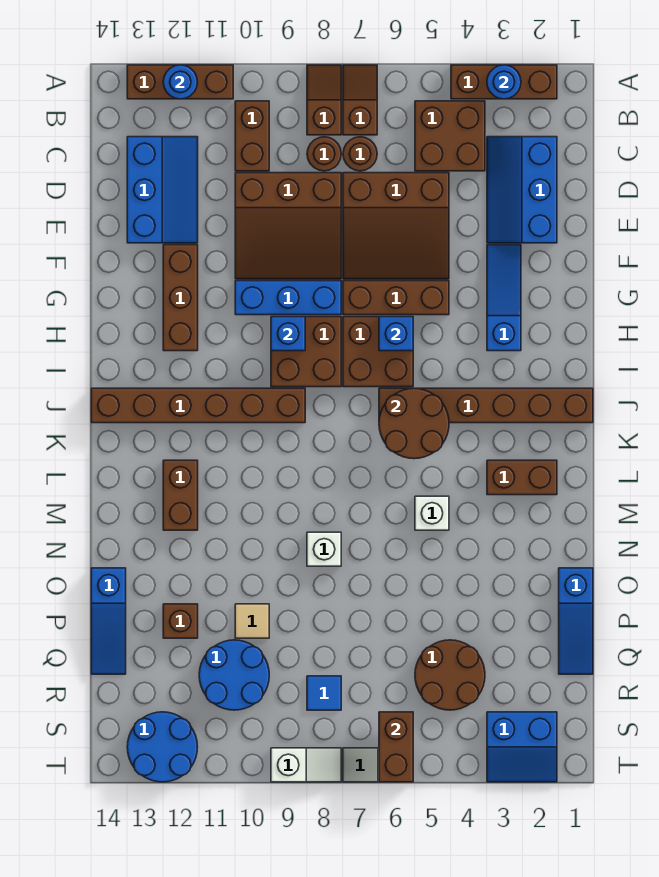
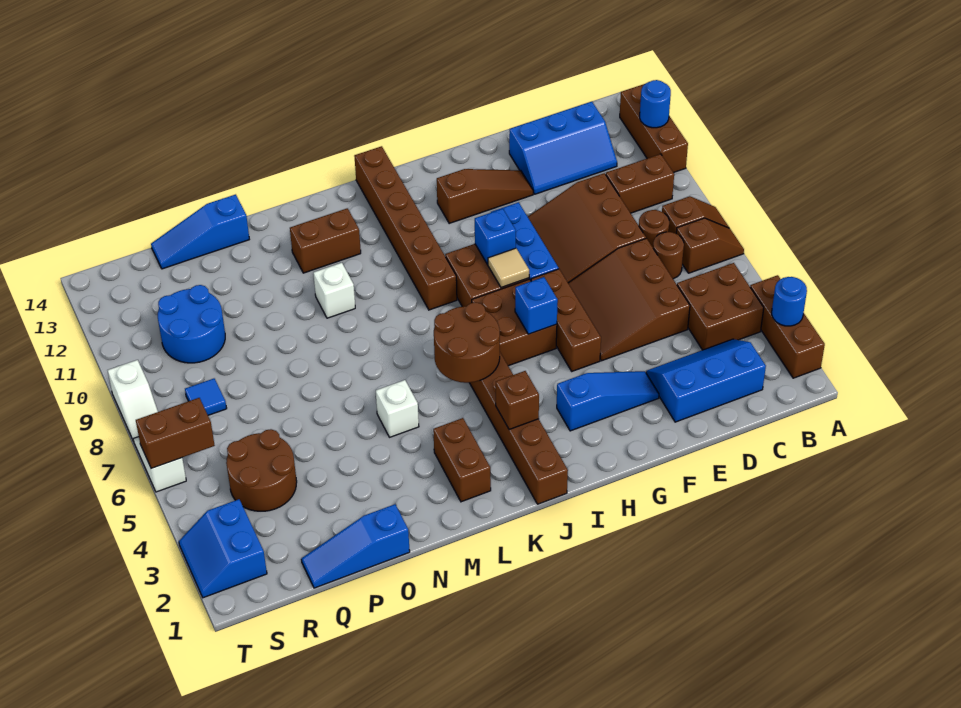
brown 1x3 brick [163,245,198,351] -> brown 1x3 slope [437,169,533,223]
white 1x1 brick [307,532,341,566] -> white 1x1 brick moved to [313,263,355,318]
tan 1x1 tile [235,604,269,638] -> tan 1x1 tile moved to [488,248,529,288]
brown 1x1 brick [163,604,198,638] -> brown 1x1 brick moved to [496,371,539,430]
blue 2x2 round brick [127,712,197,782] -> none

